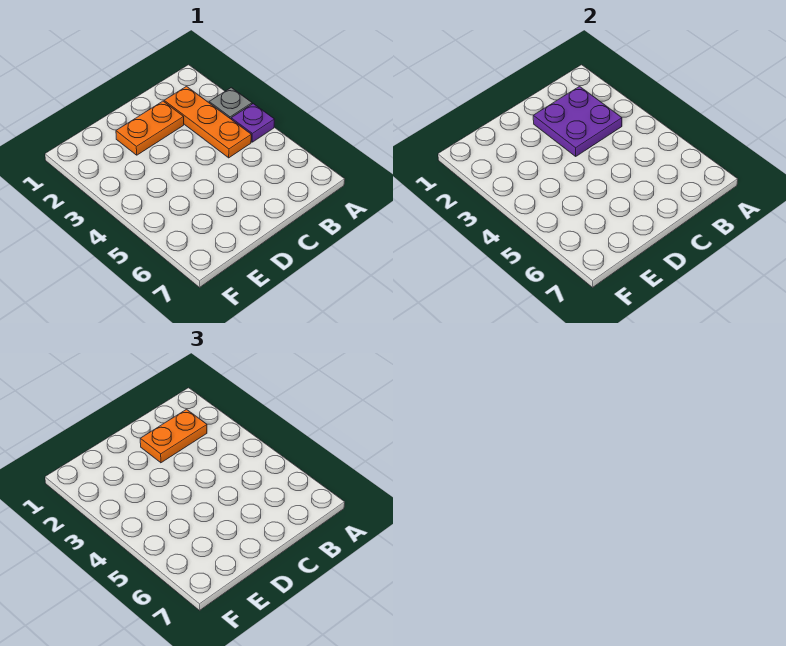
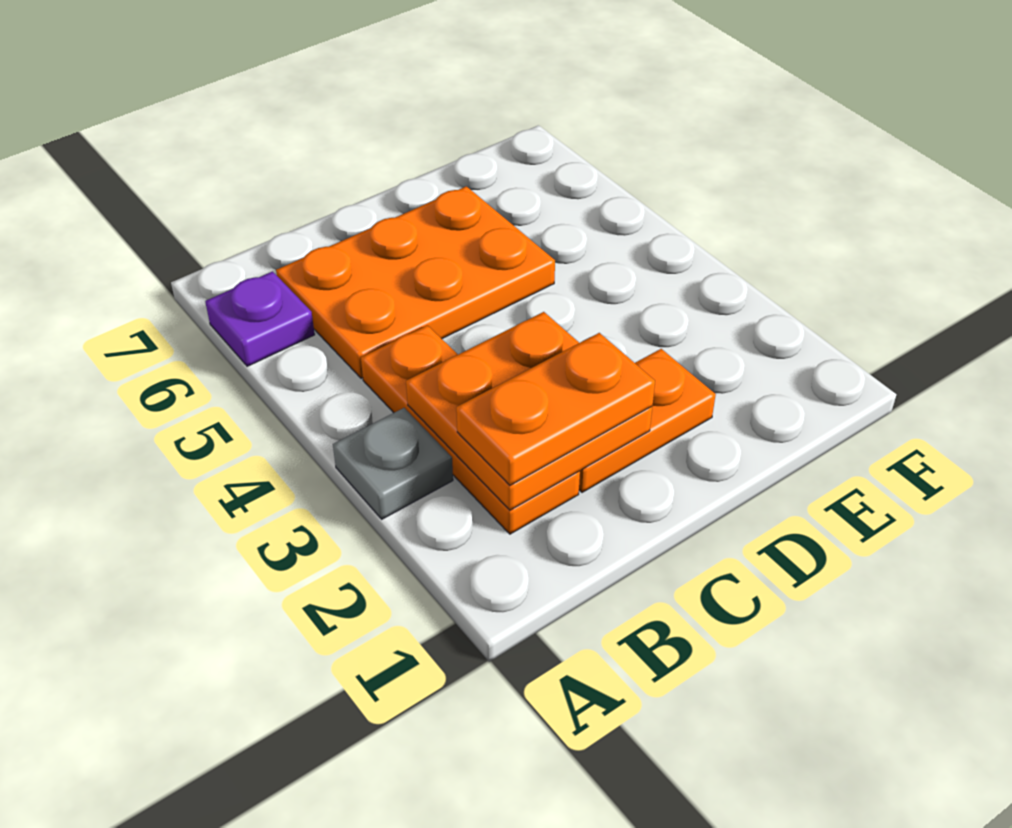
purple 1x1 plate [231,104,275,142] -> purple 1x1 plate moved to [205,271,315,366]
purple 2x2 plate [533,86,622,156] -> orange 2x2 plate [406,312,652,510]
none -> orange 2x3 plate [276,186,555,378]

